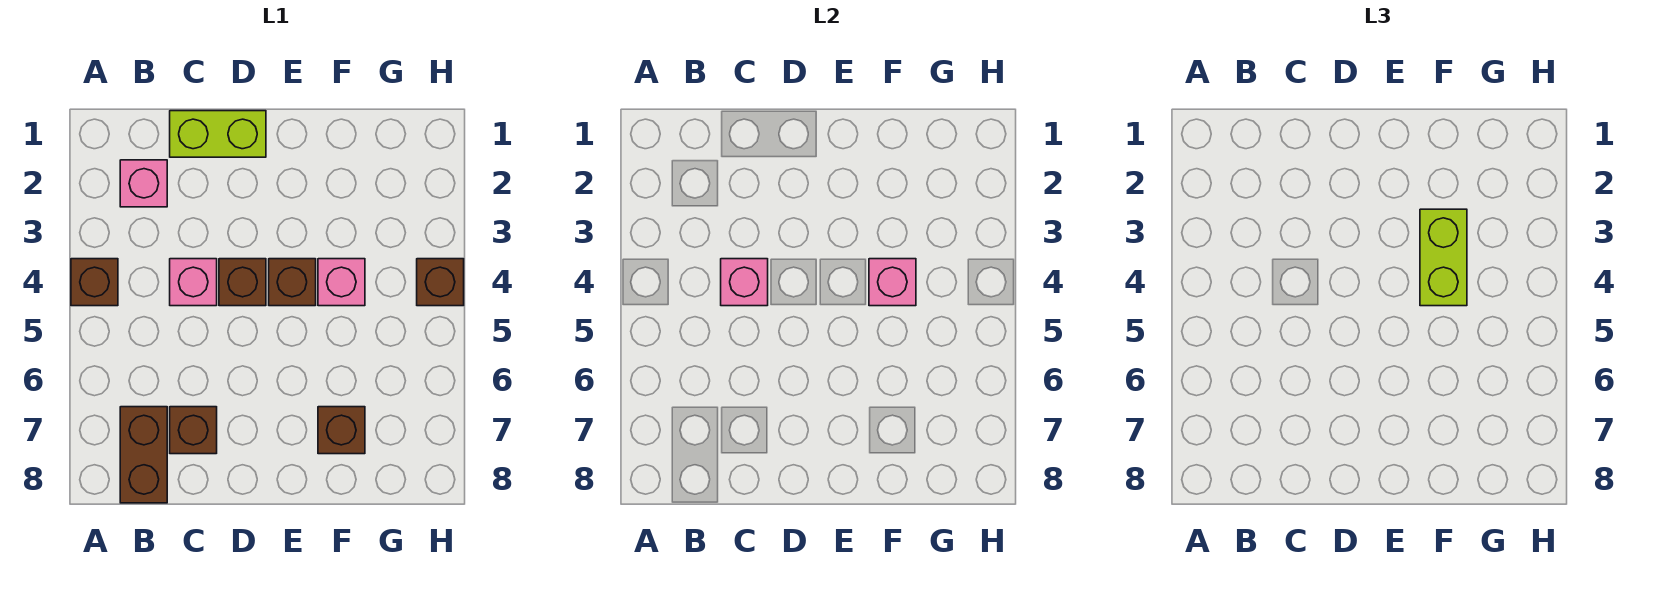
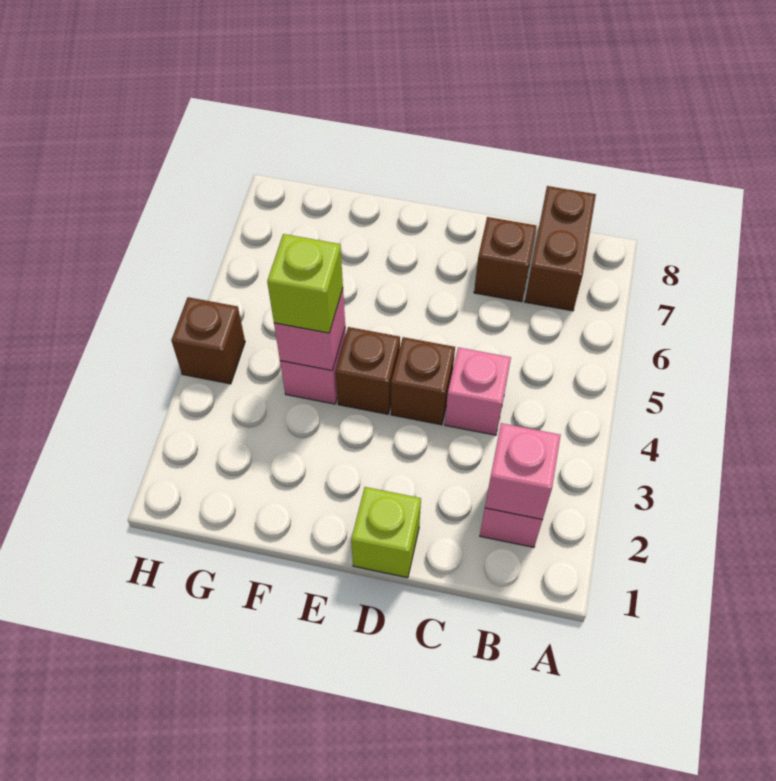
brown 1x1 brick [71,259,118,306] -> none
lime 1x2 brick [170,111,266,157] -> lime 1x1 brick [351,487,421,578]
pink 1x1 brick [721,259,768,306] -> pink 1x1 brick moved to [485,423,561,520]
lime 1x2 brick [1420,209,1467,306] -> lime 1x1 brick [267,234,343,333]
brown 1x1 brick [318,407,365,454] -> none

